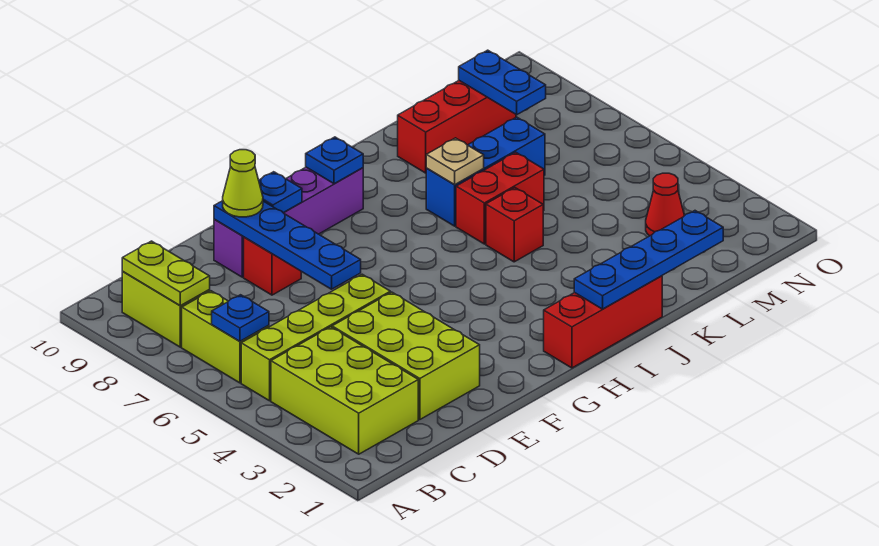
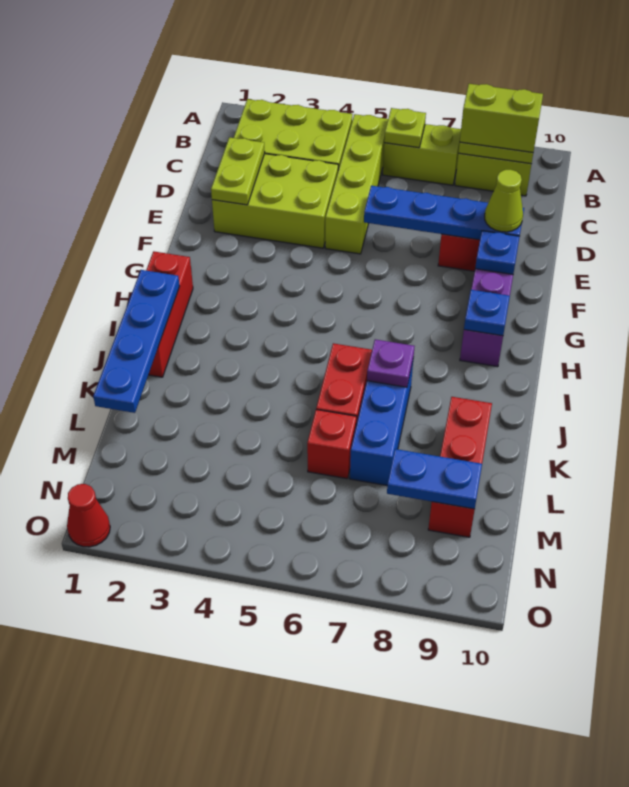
blue 1x1 plate [212,295,269,341] -> lime 1x1 plate [384,108,426,148]
none -> lime 1x2 brick [460,84,543,152]
none -> lime 1x2 plate [211,137,265,205]
red 1x1 brick [486,188,543,262] -> red 1x1 brick moved to [307,410,356,479]
tan 1x1 plate [426,138,484,185] -> purple 1x1 plate [367,339,415,387]
red 1x1 cone [646,173,685,236] -> red 1x1 cone moved to [67,484,110,547]

